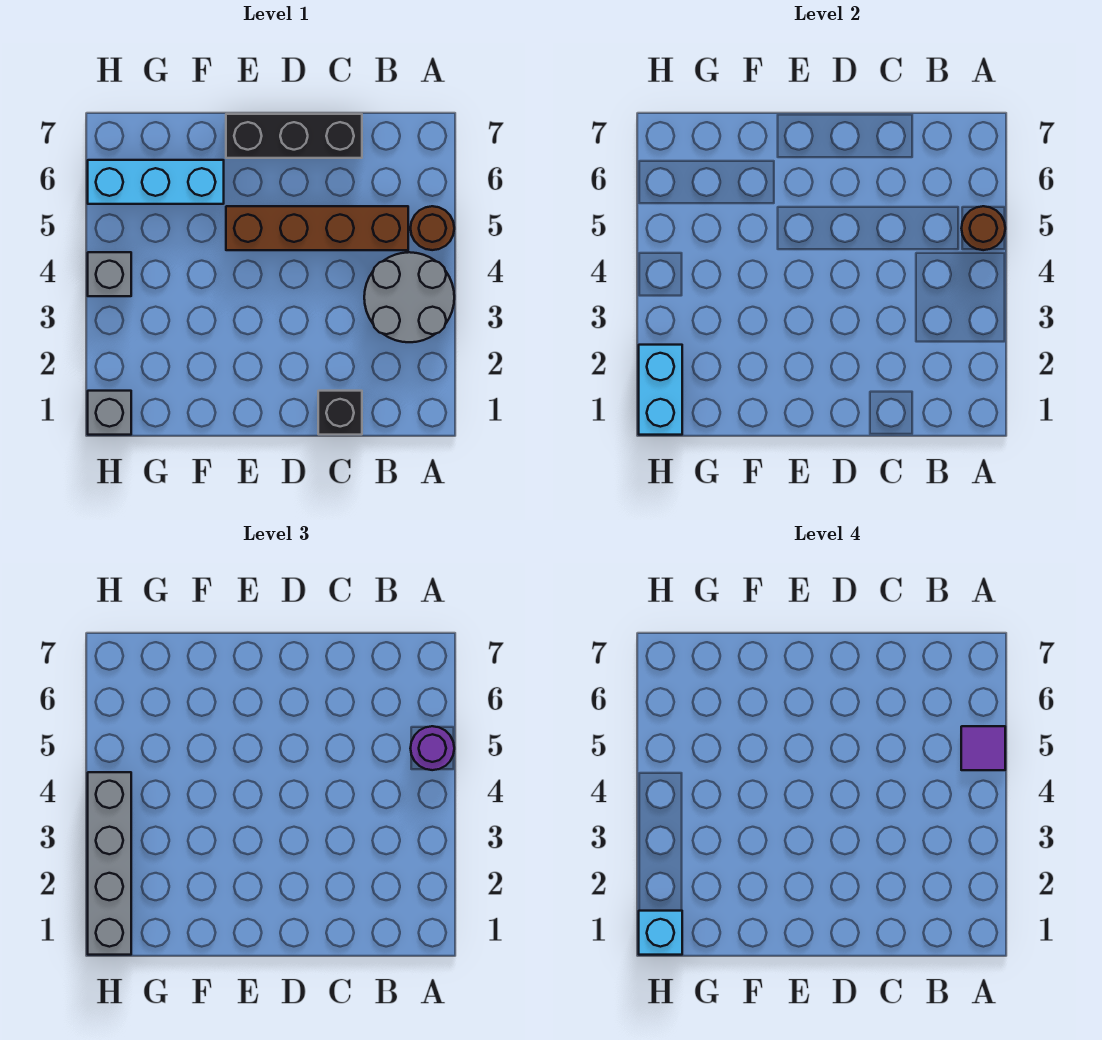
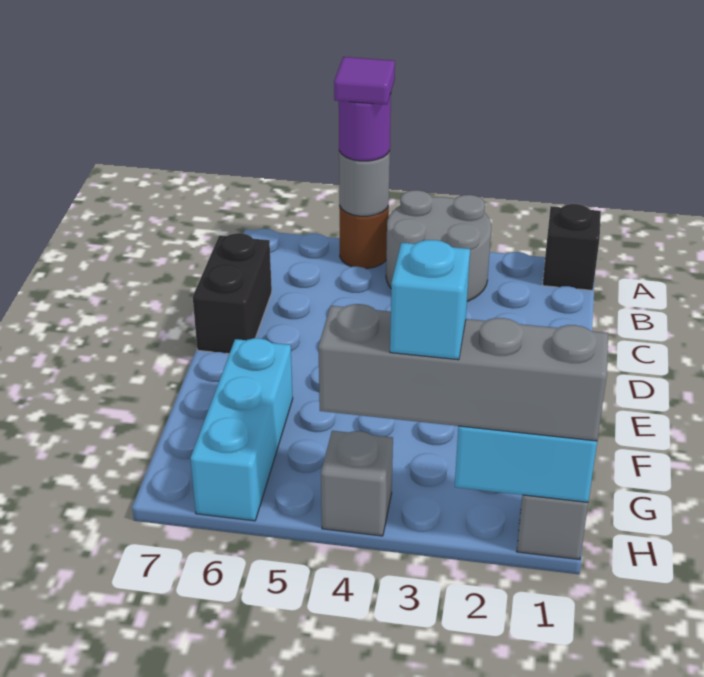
brown 1x1 round brick [961,206,1005,250] -> grey 1x1 round brick [339,151,390,216]
brown 1x4 brick [226,206,408,250] -> none
black 1x1 brick [318,391,362,435] -> black 1x1 brick moved to [543,204,601,290]
black 1x3 brick [226,114,362,158] -> black 1x2 brick [193,233,272,354]
cyan 1x1 brick [639,911,682,955] -> cyan 1x1 brick moved to [390,240,470,360]

